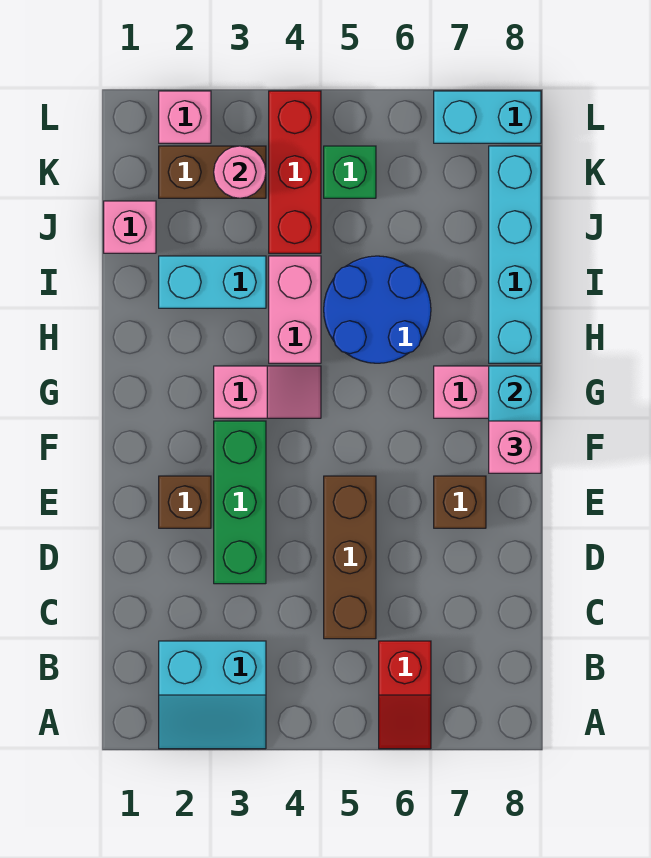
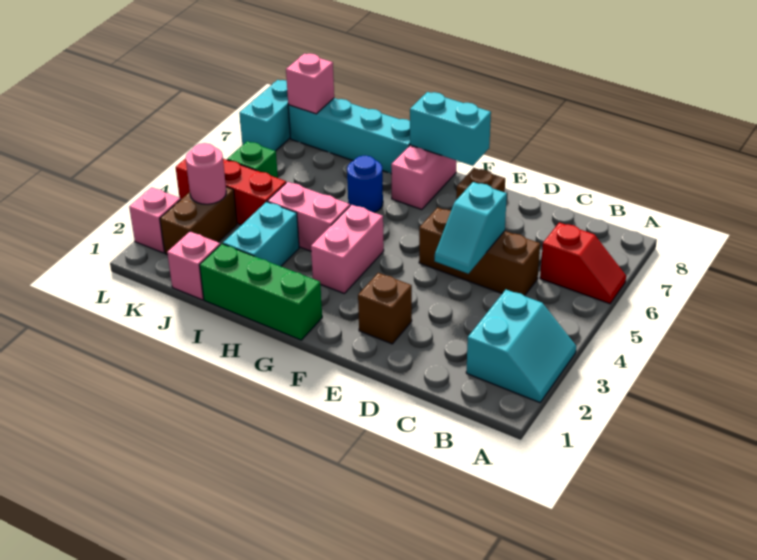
green 1x3 brick [214,421,266,584] -> green 1x3 brick moved to [200,244,322,340]
none -> cyan 1x2 slope [435,182,507,274]
pink 1x1 brick [489,421,541,473] -> pink 1x1 brick moved to [286,53,334,114]
pink 1x2 slope [214,366,321,418] -> pink 1x2 brick [311,205,384,293]
blue 2x2 round brick [324,256,431,363] -> blue 1x1 round brick [347,156,383,213]

